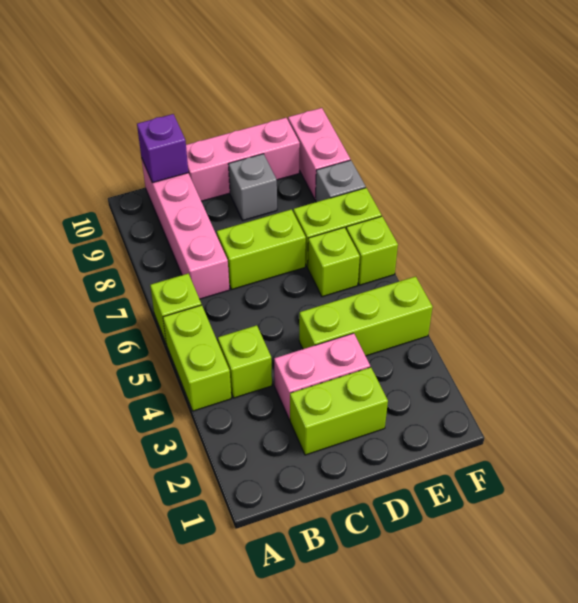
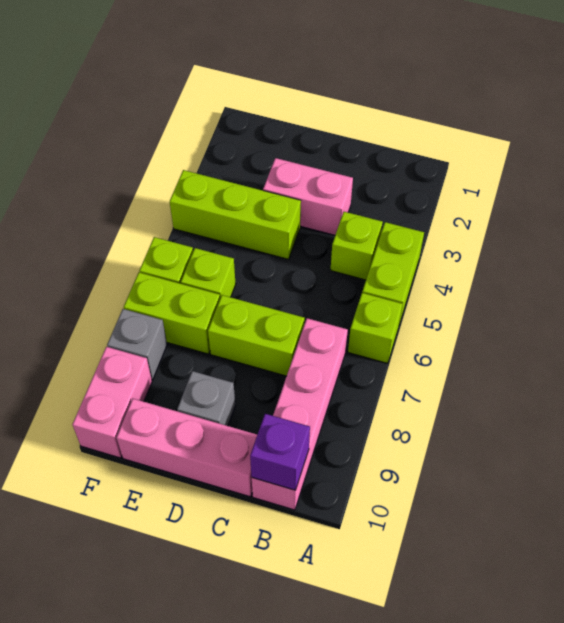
lime 1x2 brick [290,367,388,455] -> none

